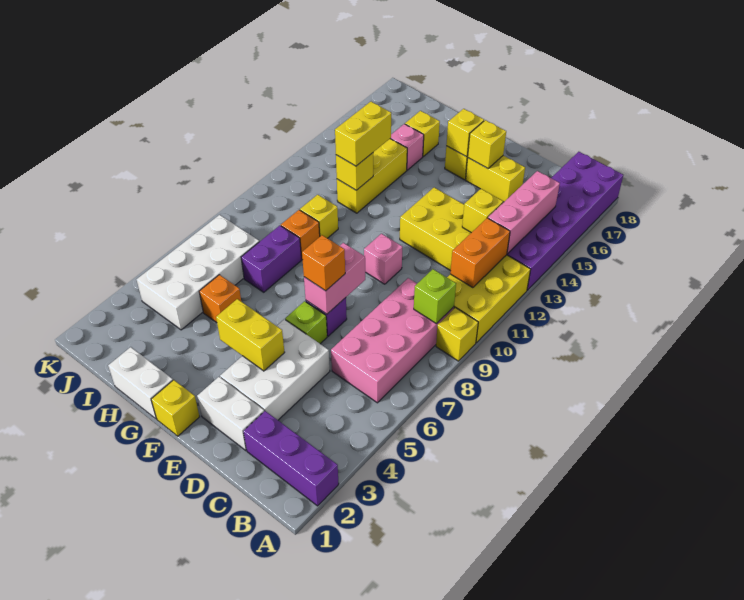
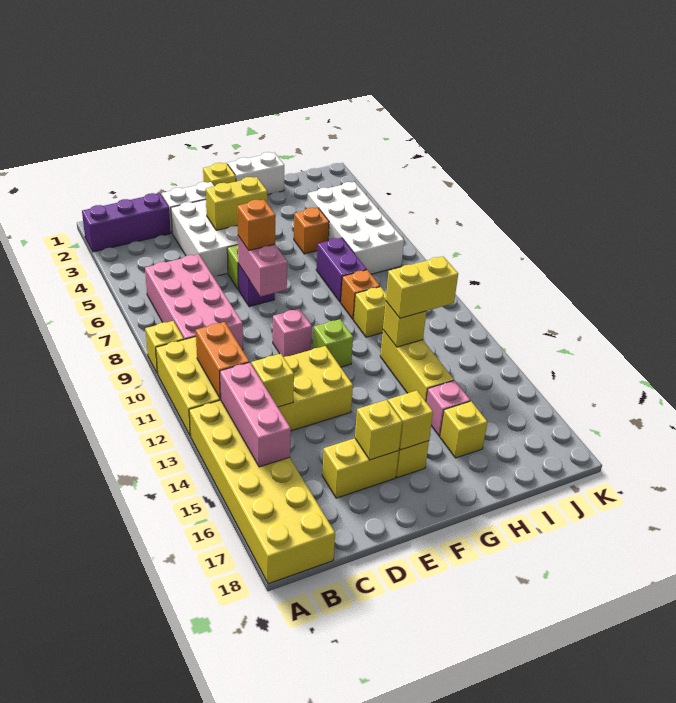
purple 2x6 brick [507,152,623,290] -> yellow 2x6 brick [189,400,335,584]
lime 1x1 brick [414,269,456,324] -> lime 1x1 brick moved to [313,319,353,367]
yellow 1x2 brick [335,102,391,166] -> yellow 1x2 brick turned to [386,256,458,318]

